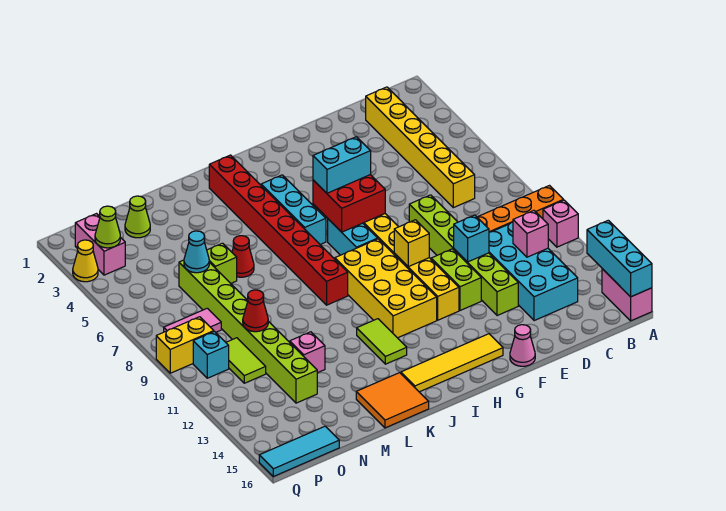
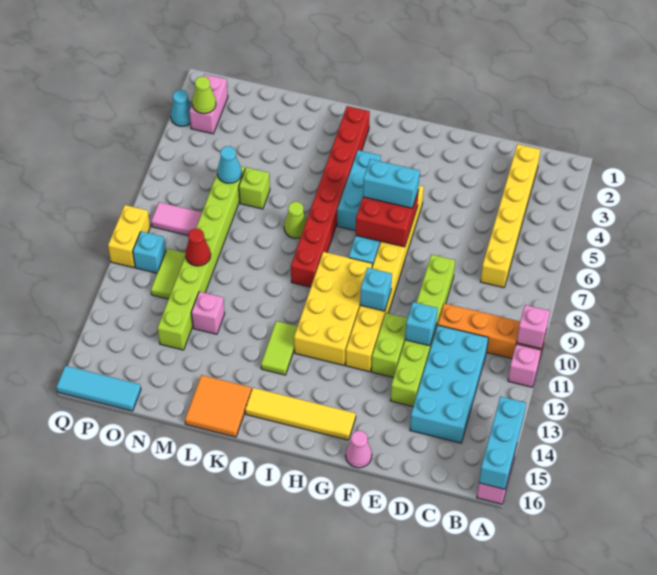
pink 1x1 brick [513,211,548,257] -> pink 1x1 brick moved to [516,305,550,349]
yellow 1x1 brick [394,220,429,267] -> cyan 1x1 brick [360,268,392,311]
red 1x1 cone [232,236,254,277] -> none
lime 1x1 cone [125,196,150,238] -> lime 1x1 cone moved to [284,202,307,238]
yellow 1x2 brick [156,317,214,373] -> yellow 1x2 brick turned to [108,205,150,268]
yellow 1x1 cone [73,240,98,282] -> cyan 1x1 cone [171,90,191,126]

